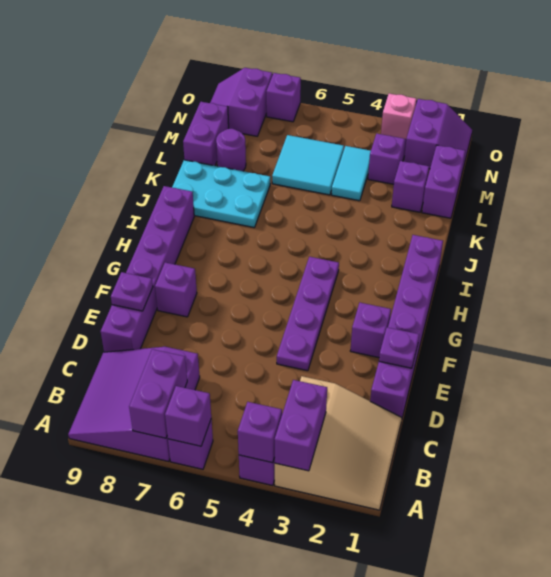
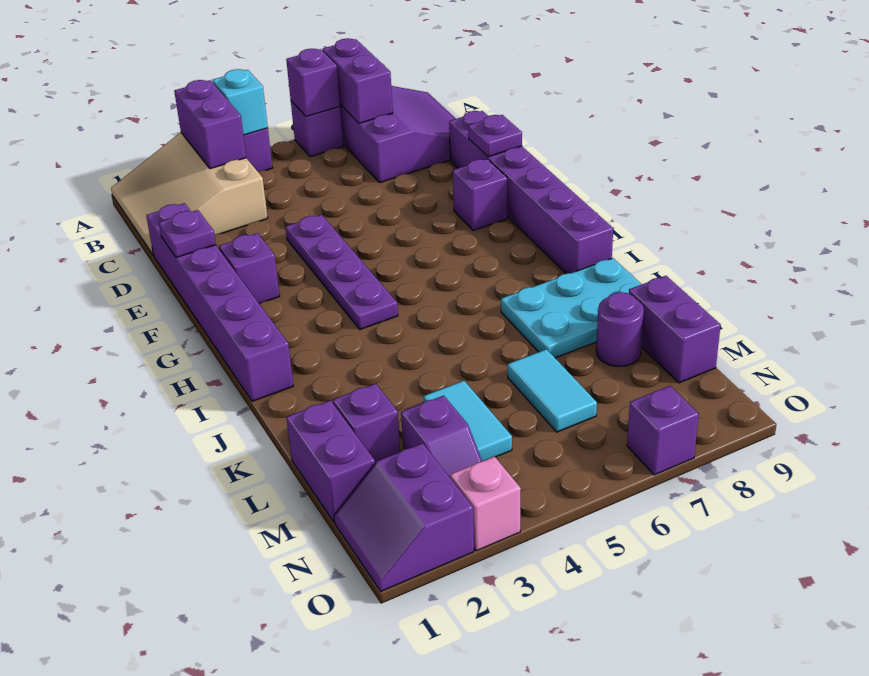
purple 1x1 brick [238,402,282,463] -> cyan 1x1 brick [212,69,268,135]
cyan 2x2 tile [272,135,344,195] -> cyan 1x2 tile [508,349,597,432]
purple 2x2 slope [210,68,272,136] -> none

